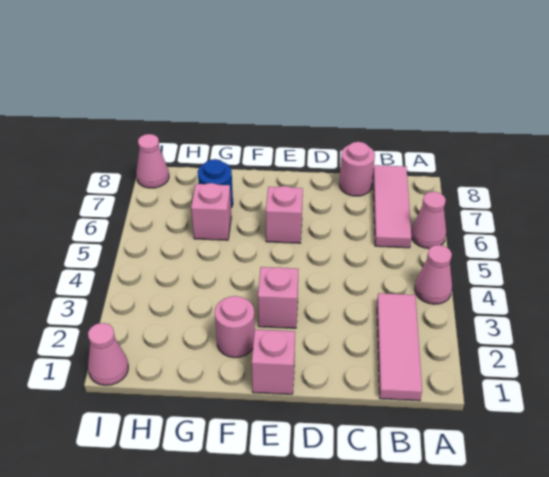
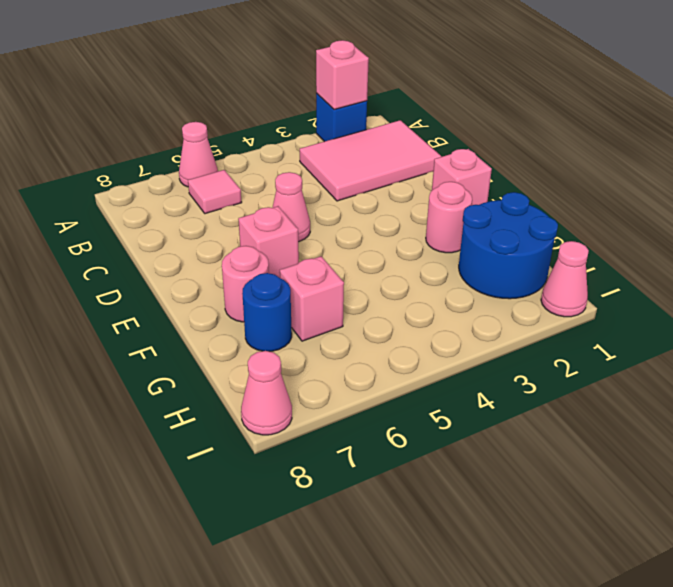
none -> blue 1x1 brick [316,93,367,142]
pink 1x1 cone [415,245,452,304] -> pink 1x1 cone moved to [272,172,310,242]
pink 1x3 tile [377,293,422,401] -> pink 2x3 tile [300,120,441,201]
pink 1x3 tile [373,165,411,248] -> pink 1x1 tile [188,170,242,214]
pink 1x1 round brick [339,142,375,196] -> pink 1x1 round brick moved to [222,246,269,322]
pink 1x1 brick [258,267,298,328] -> pink 1x1 brick moved to [316,40,369,110]
none -> blue 2x2 round brick [459,192,558,299]

